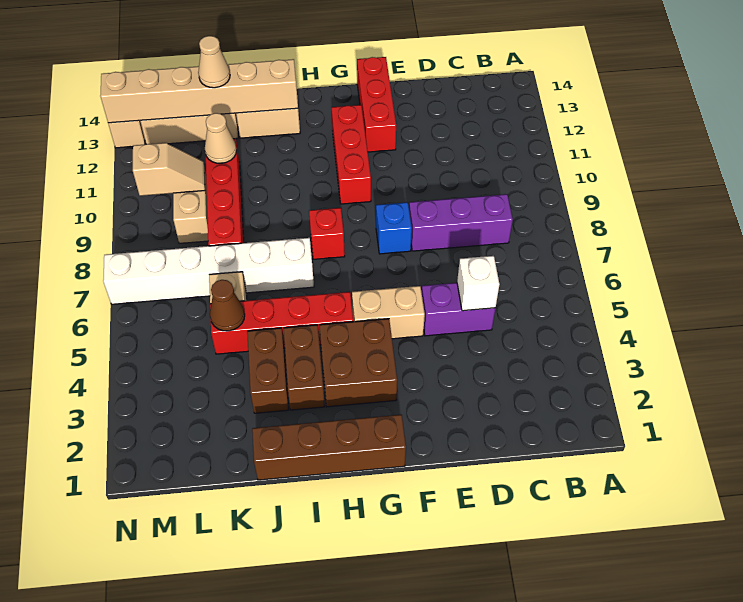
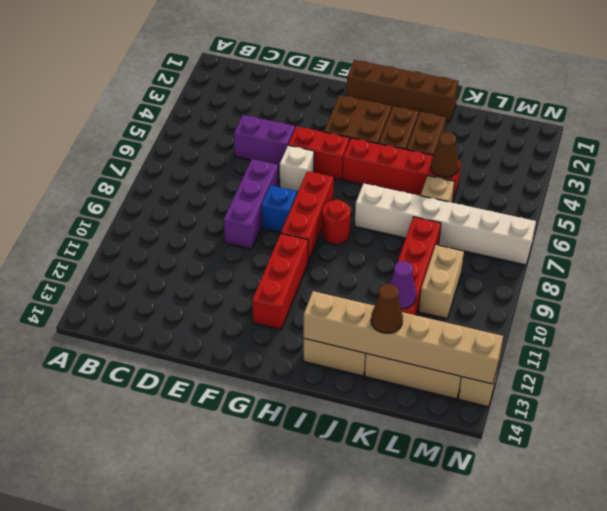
purple 1x3 brick [409,194,513,251] -> purple 1x3 brick turned to [224,159,278,249]
white 1x1 brick [457,256,499,311] -> white 1x1 brick moved to [280,146,314,192]
tan 1x2 brick [352,286,425,339] -> red 1x2 brick [288,126,349,180]
red 1x3 brick [357,57,396,152] -> red 1x3 brick moved to [281,171,334,262]
red 1x1 brick [309,208,345,259] -> red 1x1 round brick [322,200,351,245]
tan 1x1 cone [205,113,237,163] -> purple 1x1 cone [389,261,417,309]
tan 1x1 cone [198,36,230,88] -> brown 1x1 cone [371,284,403,333]
tan 1x2 slope [133,143,205,196] -> none

